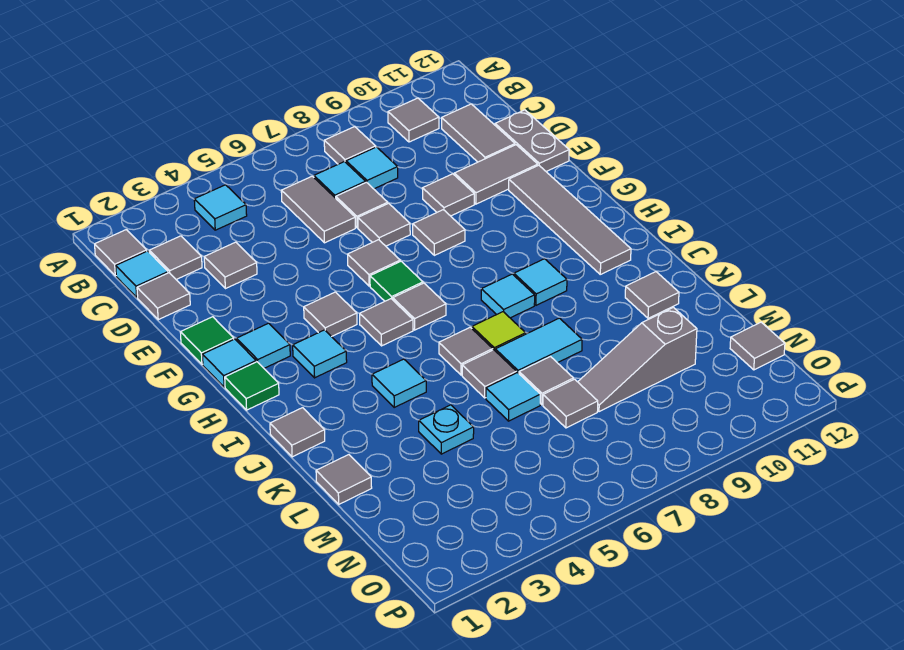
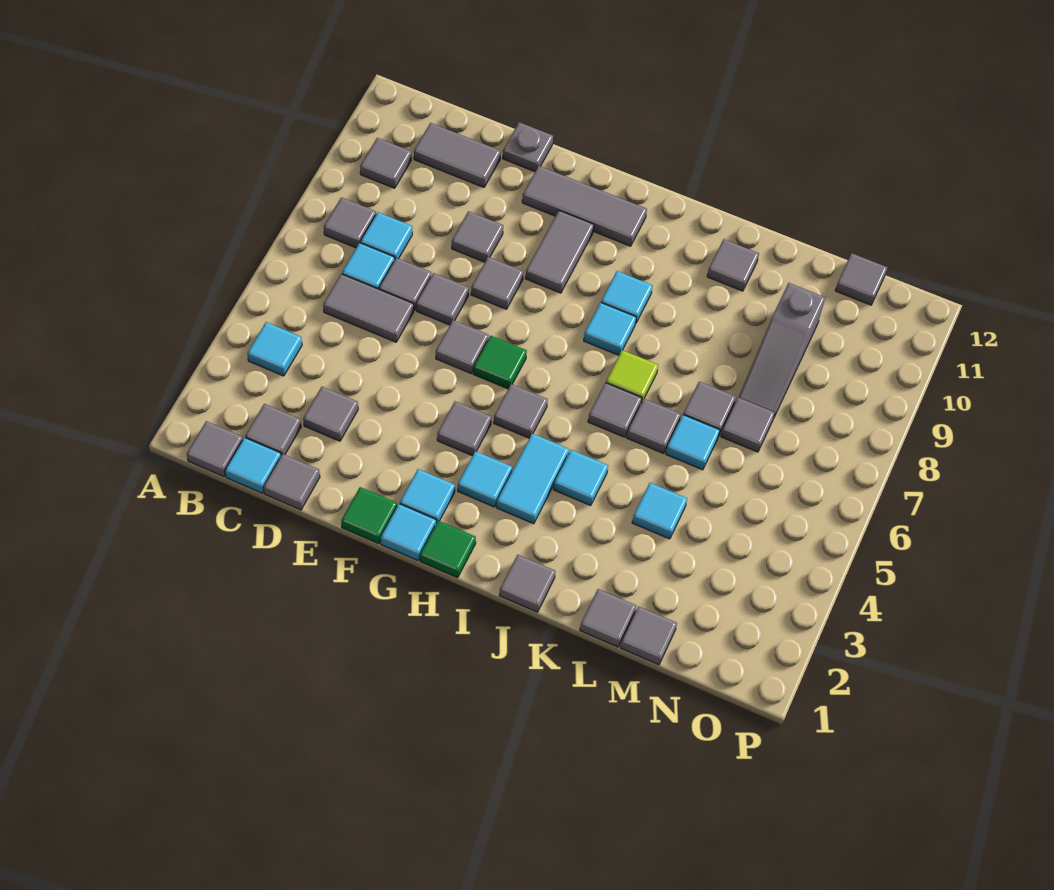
grey 1x2 plate [495,110,569,171] -> grey 1x1 plate [503,122,553,172]
grey 1x2 tile [454,145,538,204] -> grey 1x2 tile moved to [525,211,594,293]
grey 1x4 tile [509,165,631,274] -> grey 1x3 tile [522,166,647,246]
grey 1x1 tile [393,283,446,330] -> grey 1x1 tile moved to [620,606,677,665]
cyan 1x2 tile [495,318,582,373] -> cyan 1x2 tile moved to [497,434,569,524]
cyan 1x1 plate [419,405,474,454] -> cyan 1x1 tile [632,483,687,539]

